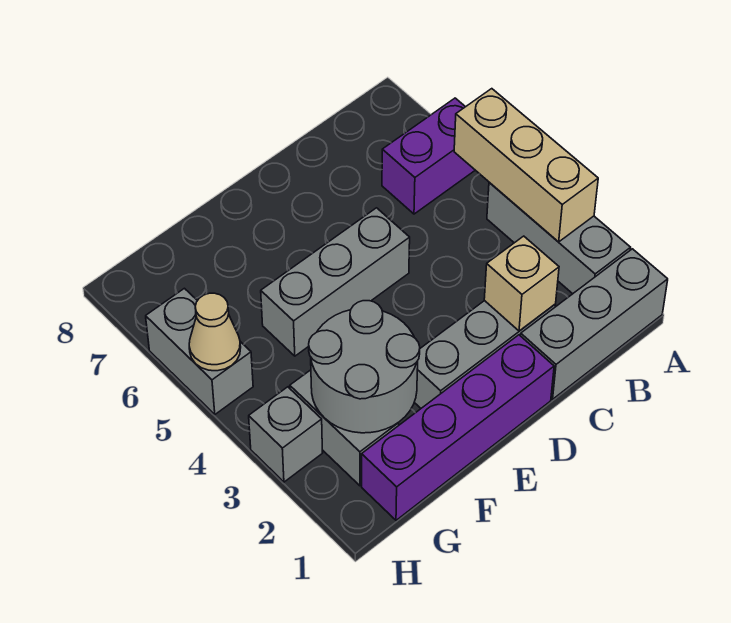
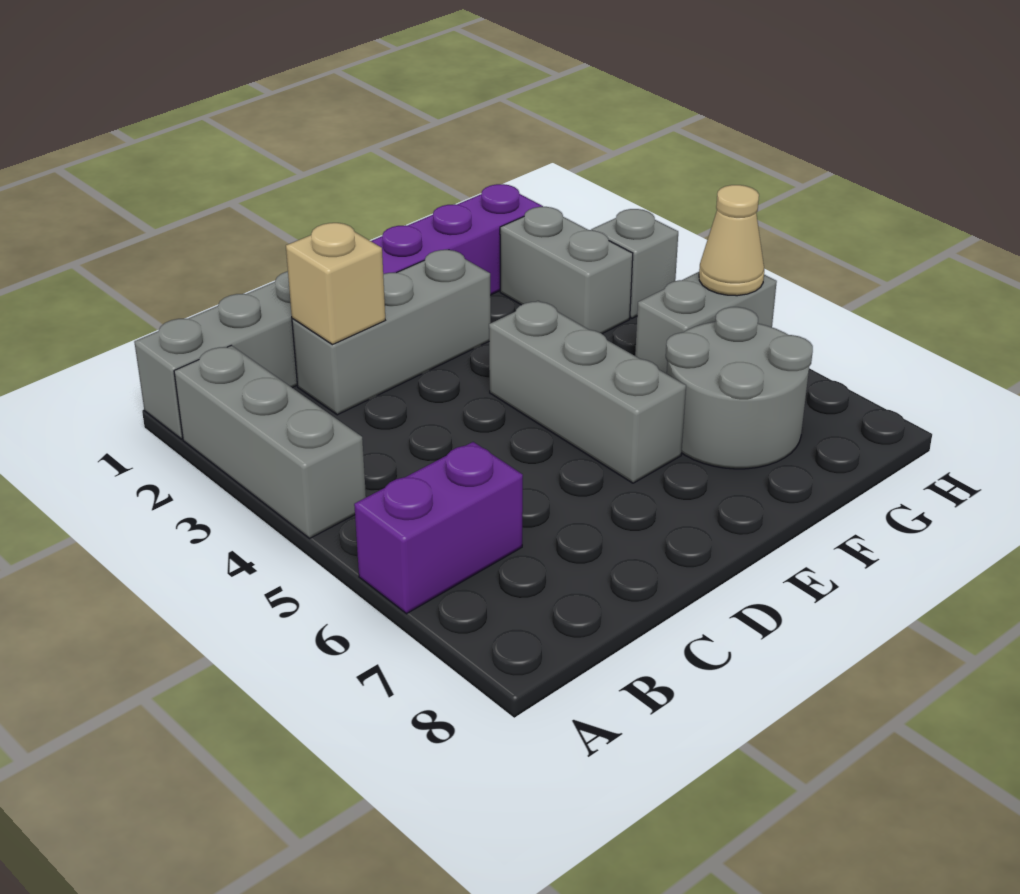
tan 1x3 brick [454,89,598,242] -> none
grey 1x3 brick [261,208,410,356] -> grey 1x3 brick turned to [489,301,686,483]
grey 2x2 round brick [309,301,420,433] -> grey 2x2 round brick moved to [666,307,813,469]
grey 1x2 brick [146,288,253,414] -> grey 1x2 brick turned to [635,272,777,374]

